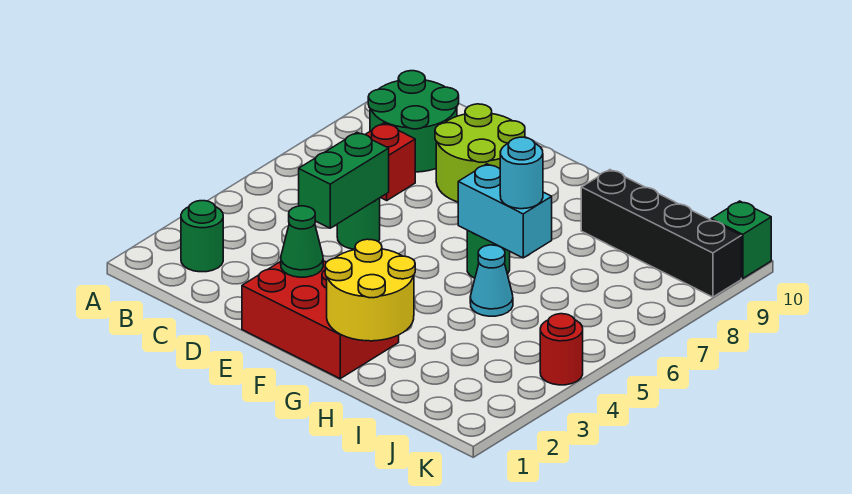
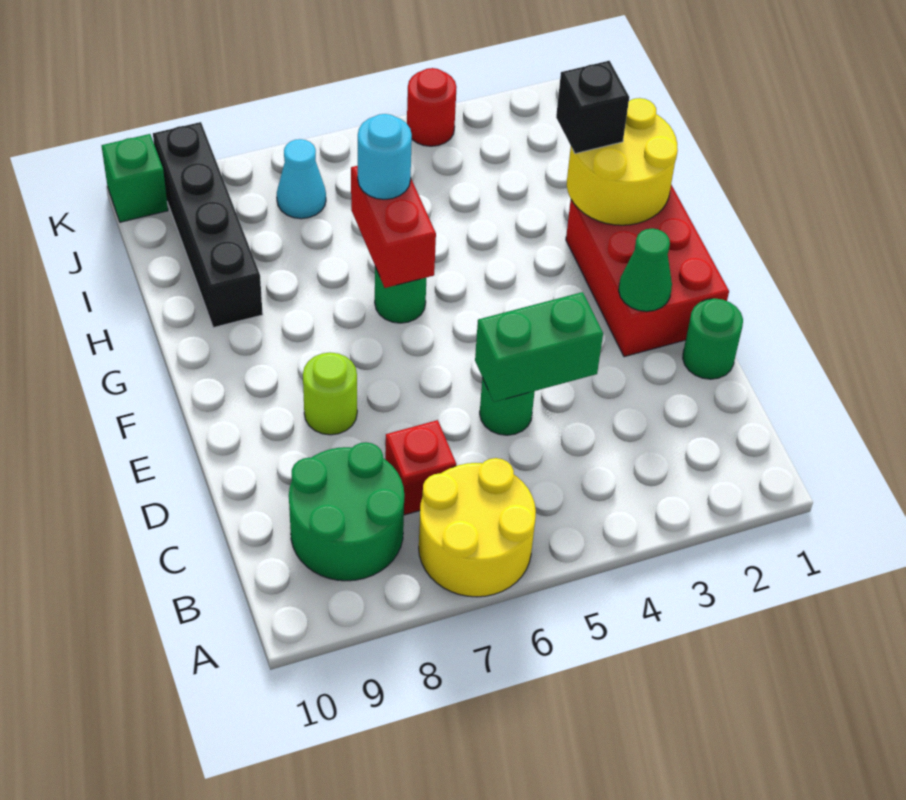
none -> yellow 2x2 round brick [419,458,536,597]
green 1x1 round brick [181,201,223,272] -> green 1x1 round brick moved to [683,298,743,379]
lime 2x2 round brick [435,104,525,202] -> lime 1x1 round brick [303,353,357,435]
cyan 1x2 brick [458,164,552,258] -> red 1x2 brick [351,166,436,288]
none -> black 1x1 brick [556,61,629,154]
cyan 1x1 cone [470,245,513,316] -> cyan 1x1 cone moved to [277,139,326,219]

